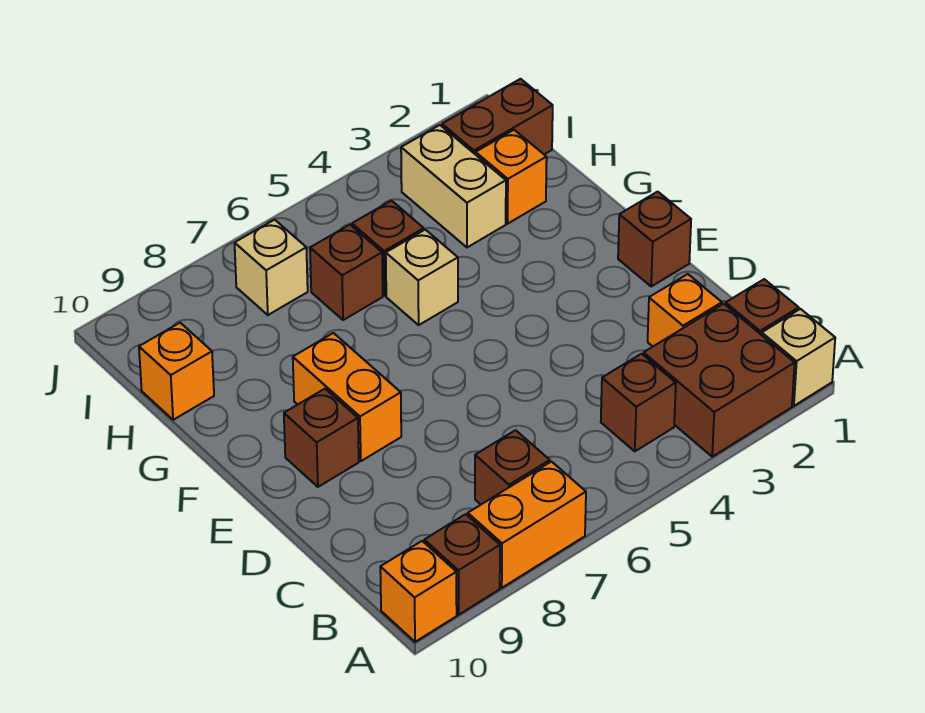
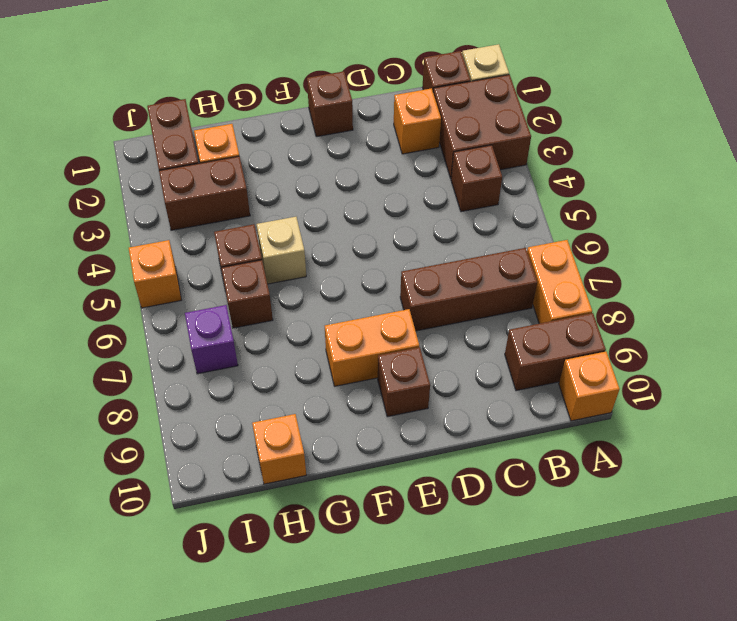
brown 1x1 brick [424,514,500,615] -> brown 1x2 brick [505,313,606,391]
brown 1x1 brick [475,430,550,504] -> brown 1x3 brick [400,248,537,331]
tan 1x2 brick [401,125,506,247] -> brown 1x2 brick [159,156,250,230]
tan 1x1 brick [235,220,308,315] -> purple 1x1 brick [185,305,238,374]
none -> orange 1x1 brick [129,240,181,308]

